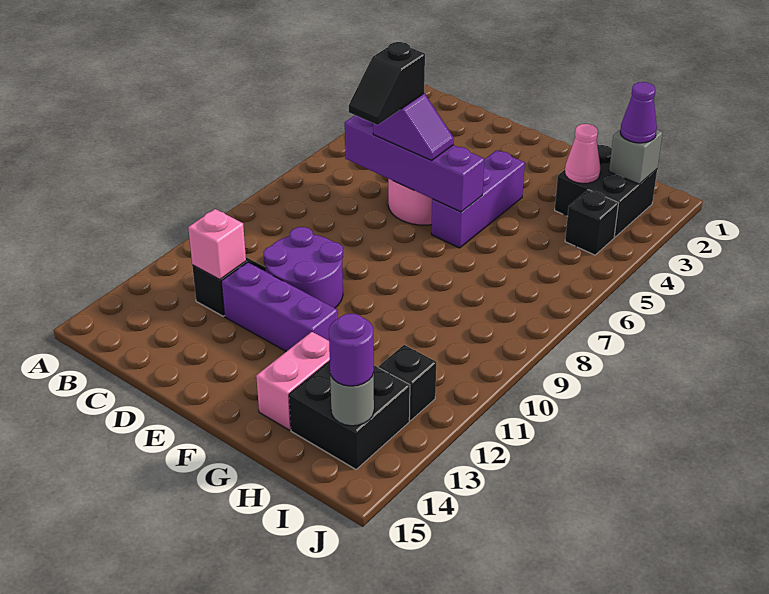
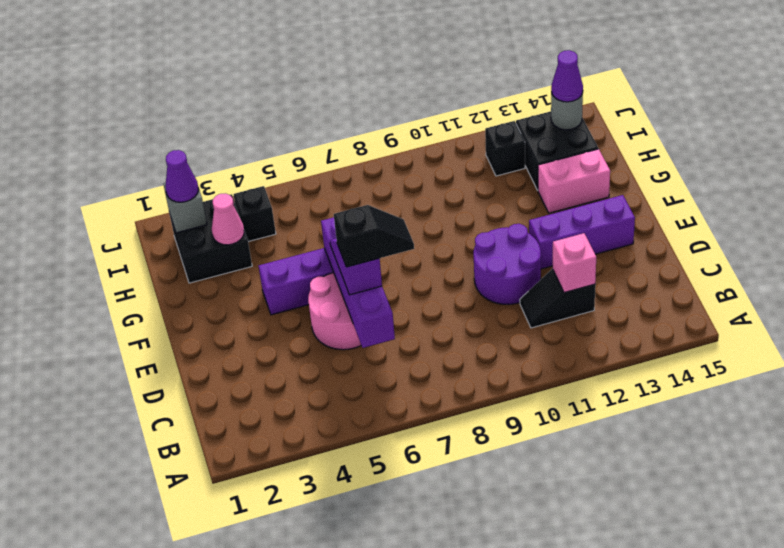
purple 1x3 brick [221,262,338,352] -> purple 1x3 brick turned to [529,195,635,269]
purple 1x1 round brick [329,314,374,386] -> purple 1x1 cone [551,50,583,102]

